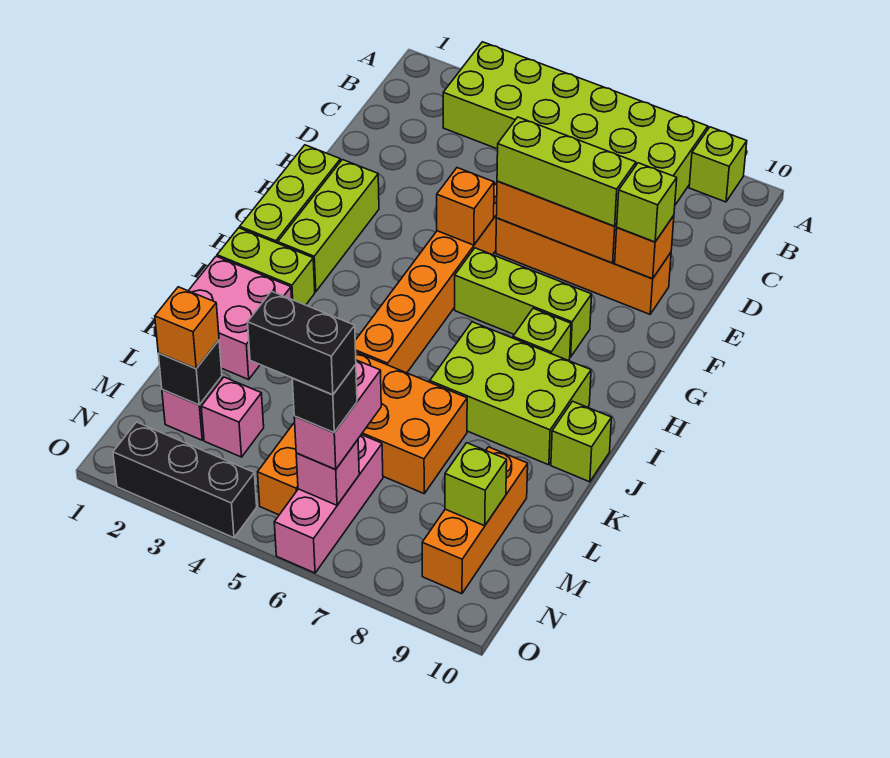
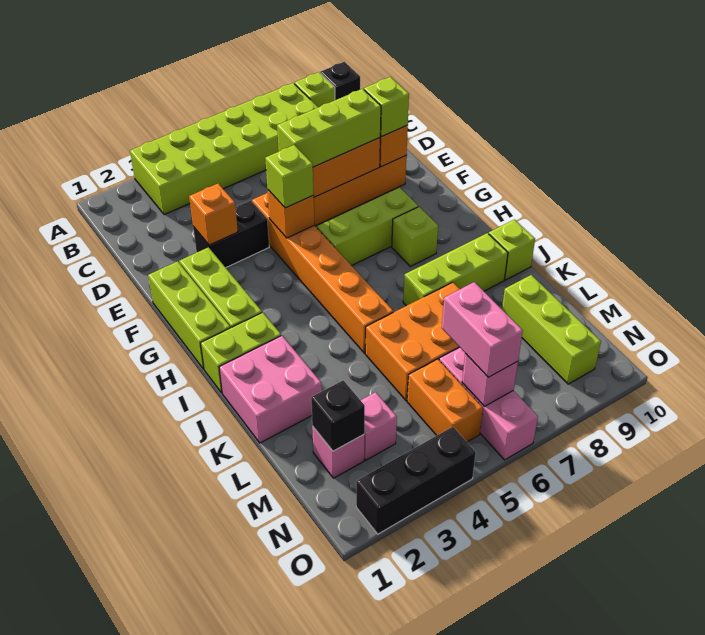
lime 2x3 brick [430,322,591,465] -> lime 1x3 brick [403,233,508,306]
orange 1x3 brick [422,447,528,594] -> lime 1x3 brick [502,275,601,384]
orange 1x1 brick [155,287,219,369] -> orange 1x1 brick moved to [189,184,238,245]
lime 1x1 brick [445,443,507,526] -> lime 1x1 brick moved to [265,145,314,208]
black 1x2 brick [248,291,356,395] -> black 1x2 brick moved to [193,201,269,268]
black 1x1 brick [292,364,357,432] -> black 1x1 brick moved to [320,62,360,100]

